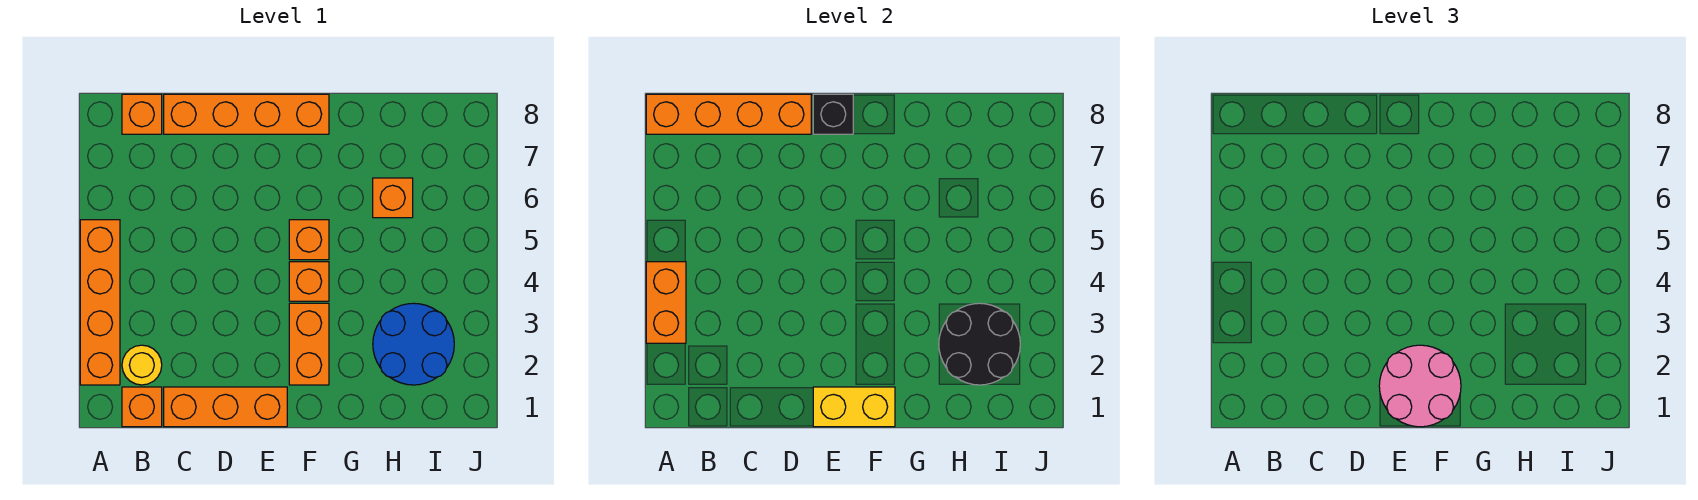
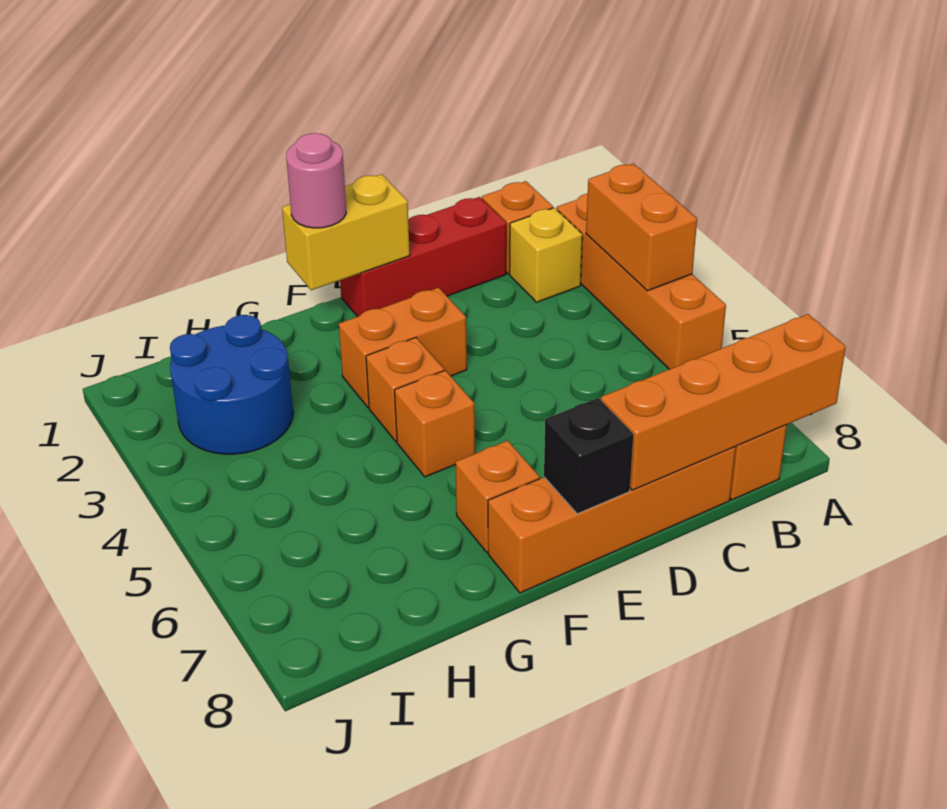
yellow 1x1 round brick [122,345,162,385] -> yellow 1x1 brick [510,208,582,302]
orange 1x3 brick [164,387,287,427] -> red 1x3 brick [340,197,506,317]
pink 2x2 round brick [1379,345,1461,427] -> pink 1x1 round brick [286,133,346,228]
orange 1x2 brick [289,303,329,385] -> orange 1x2 brick turned to [339,288,467,408]
black 2x2 round brick [939,303,1020,385] -> none
orange 1x1 brick [373,178,413,218] -> orange 1x1 brick moved to [455,441,540,552]

